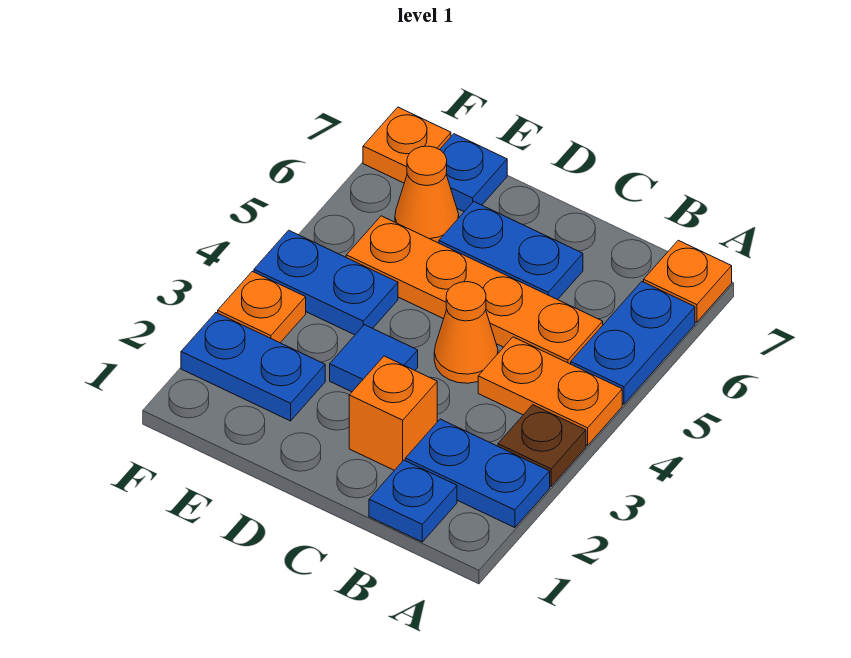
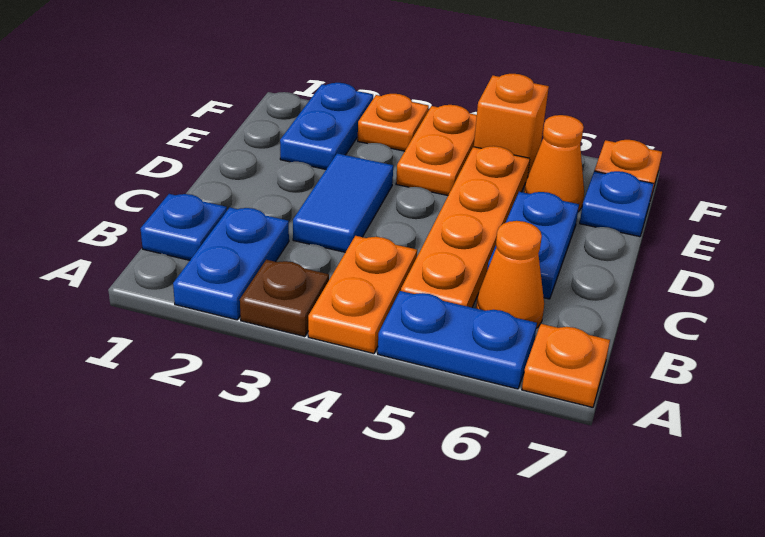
orange 1x1 brick [349,356,437,470] -> orange 1x1 brick moved to [474,74,549,175]
orange 1x1 cone [434,282,498,383] -> orange 1x1 cone moved to [476,221,544,328]
blue 1x1 tile [330,325,418,392] -> blue 1x2 tile [293,153,393,252]
blue 1x2 plate [254,230,398,335] -> orange 1x2 plate [396,105,477,195]

